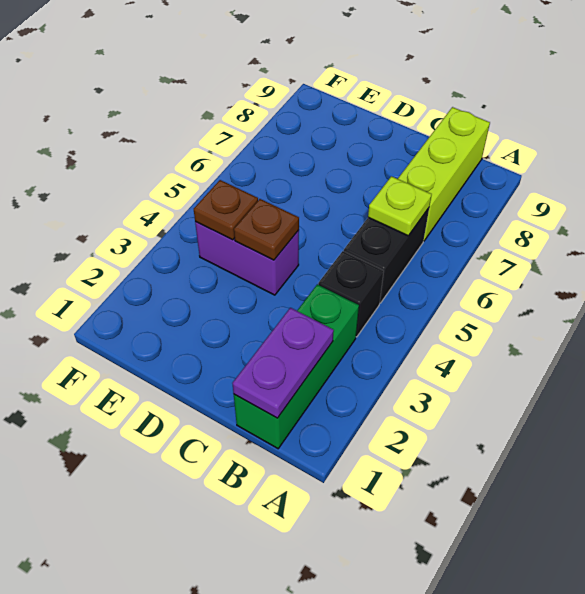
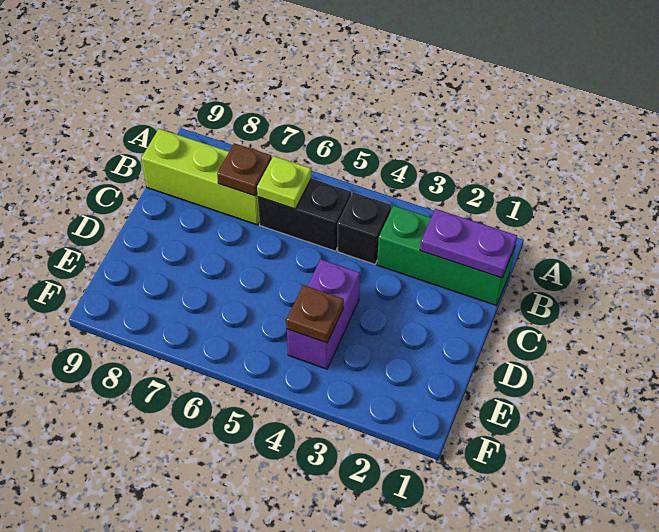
brown 1x1 plate [234,199,299,260] -> brown 1x1 plate moved to [217,143,272,196]

